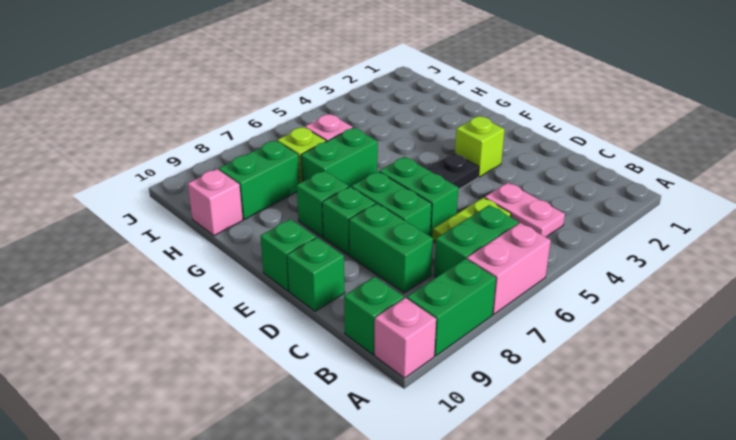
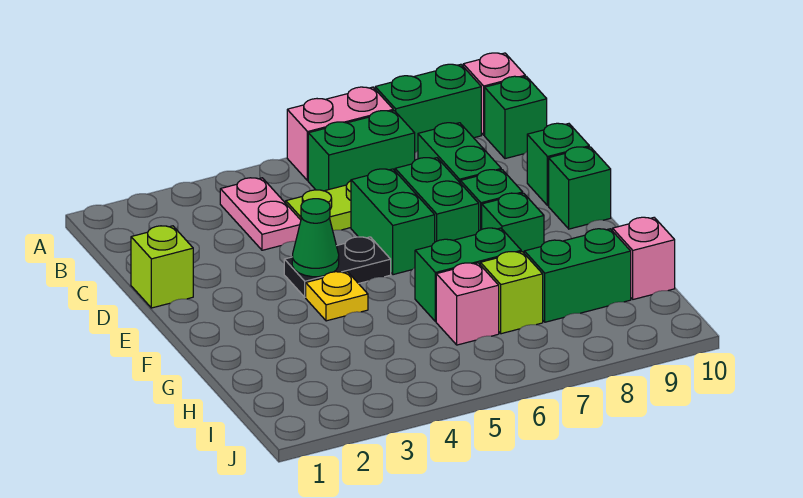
lime 1x1 brick [455,116,505,177] -> lime 1x1 brick moved to [131,226,193,308]
none -> green 1x1 cone [292,199,339,277]
none -> yellow 1x1 plate [306,272,368,321]

